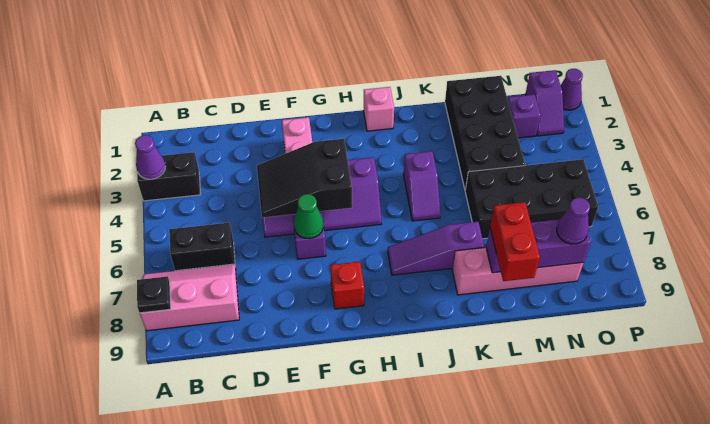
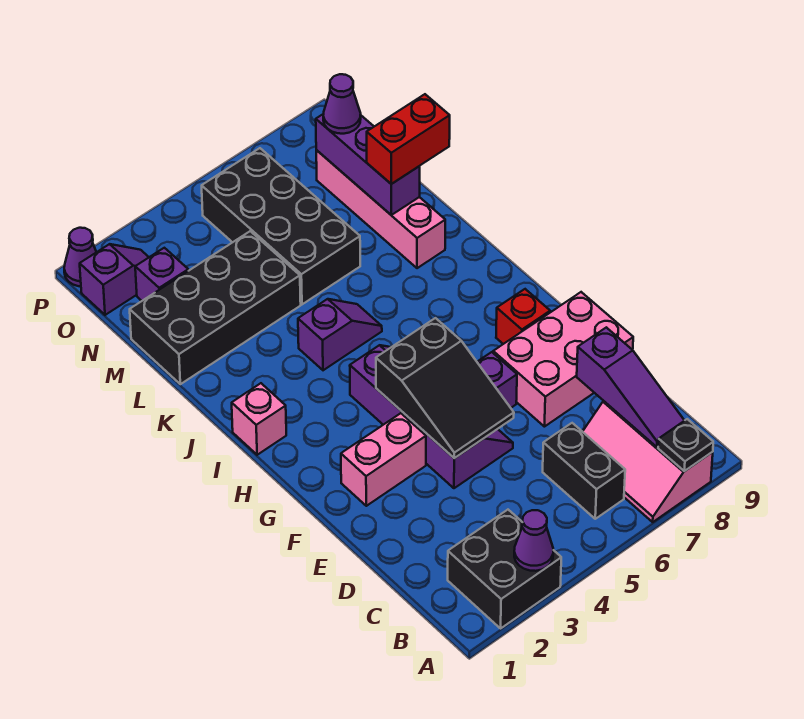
black 1x2 brick [137,152,200,201] -> black 2x2 brick [448,510,561,628]
none -> pink 2x3 brick [493,292,633,427]
green 1x1 cone [294,194,323,239] -> none
purple 1x3 slope [388,222,484,275] -> purple 1x3 slope moved to [577,327,685,447]

